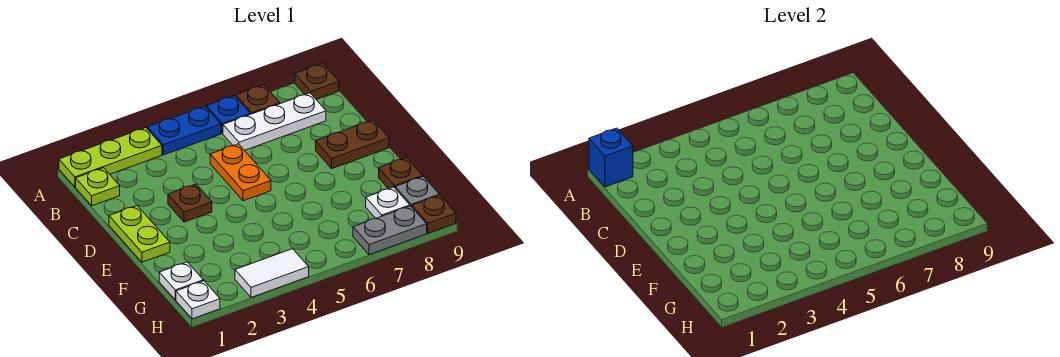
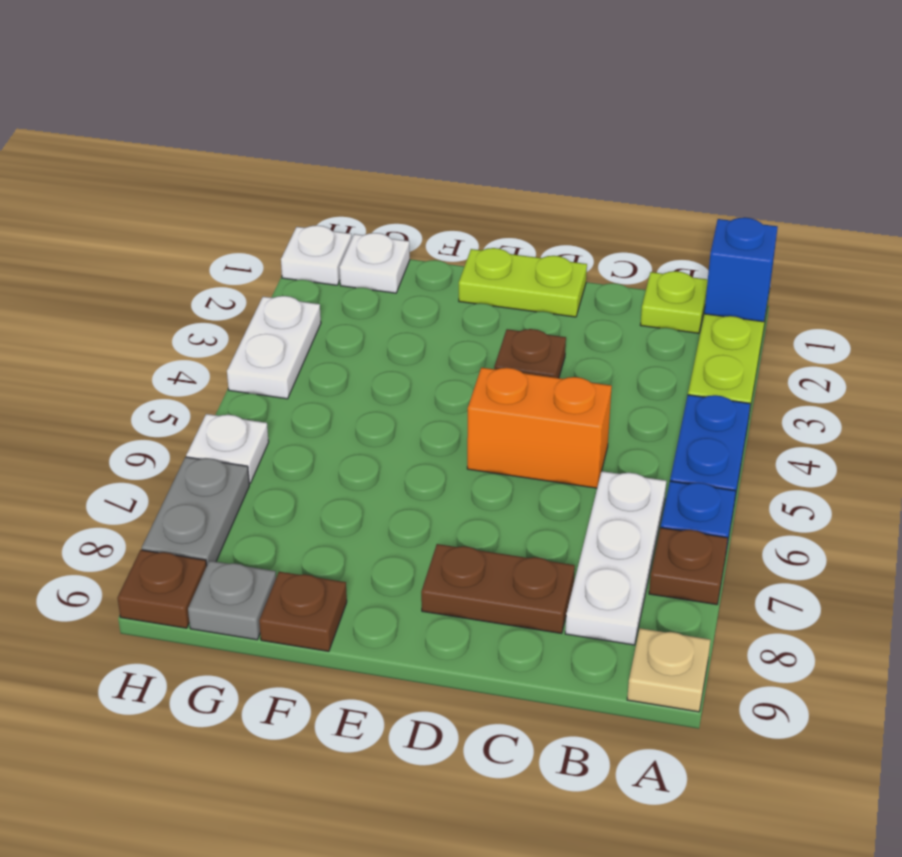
brown 1x1 plate [295,63,339,99] -> tan 1x1 plate [627,628,711,712]
orange 1x2 plate [210,144,271,201] -> orange 1x2 brick [467,368,612,488]
brown 1x2 plate [316,120,389,168] -> brown 1x2 plate turned to [421,544,575,633]
white 1x1 plate [366,187,410,218] -> white 1x1 plate moved to [186,414,269,484]
white 1x2 tile [235,249,309,297] -> white 1x2 plate [227,296,321,399]

